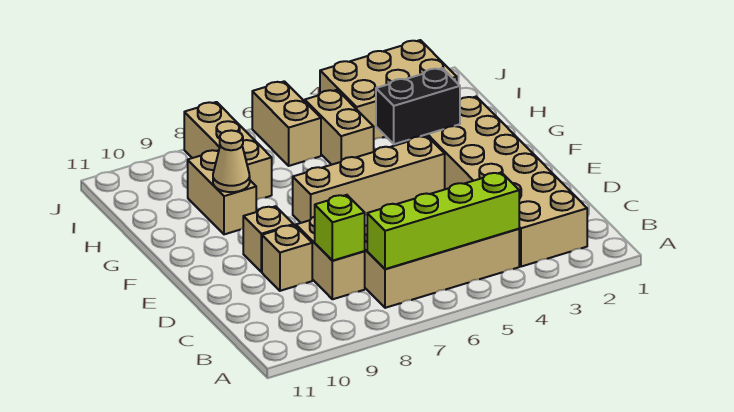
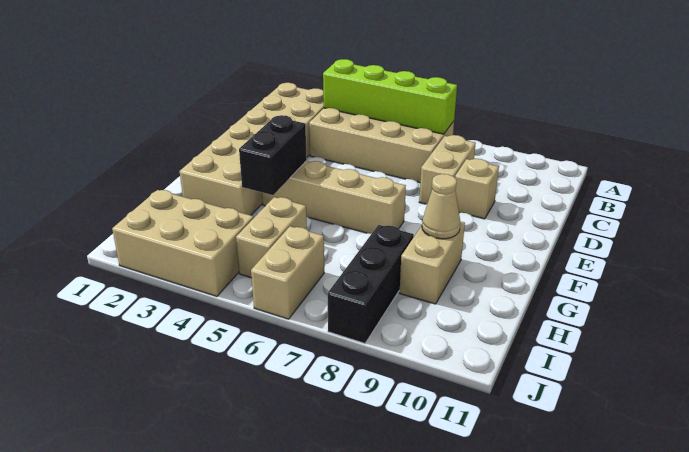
lime 1x1 brick [315,195,365,261] -> none
tan 1x1 brick [243,206,294,272] -> none
black 1x2 brick [376,68,460,144] -> black 1x2 brick turned to [239,115,307,195]
tan 1x3 brick [184,102,272,200] -> black 1x3 brick [328,225,414,343]

